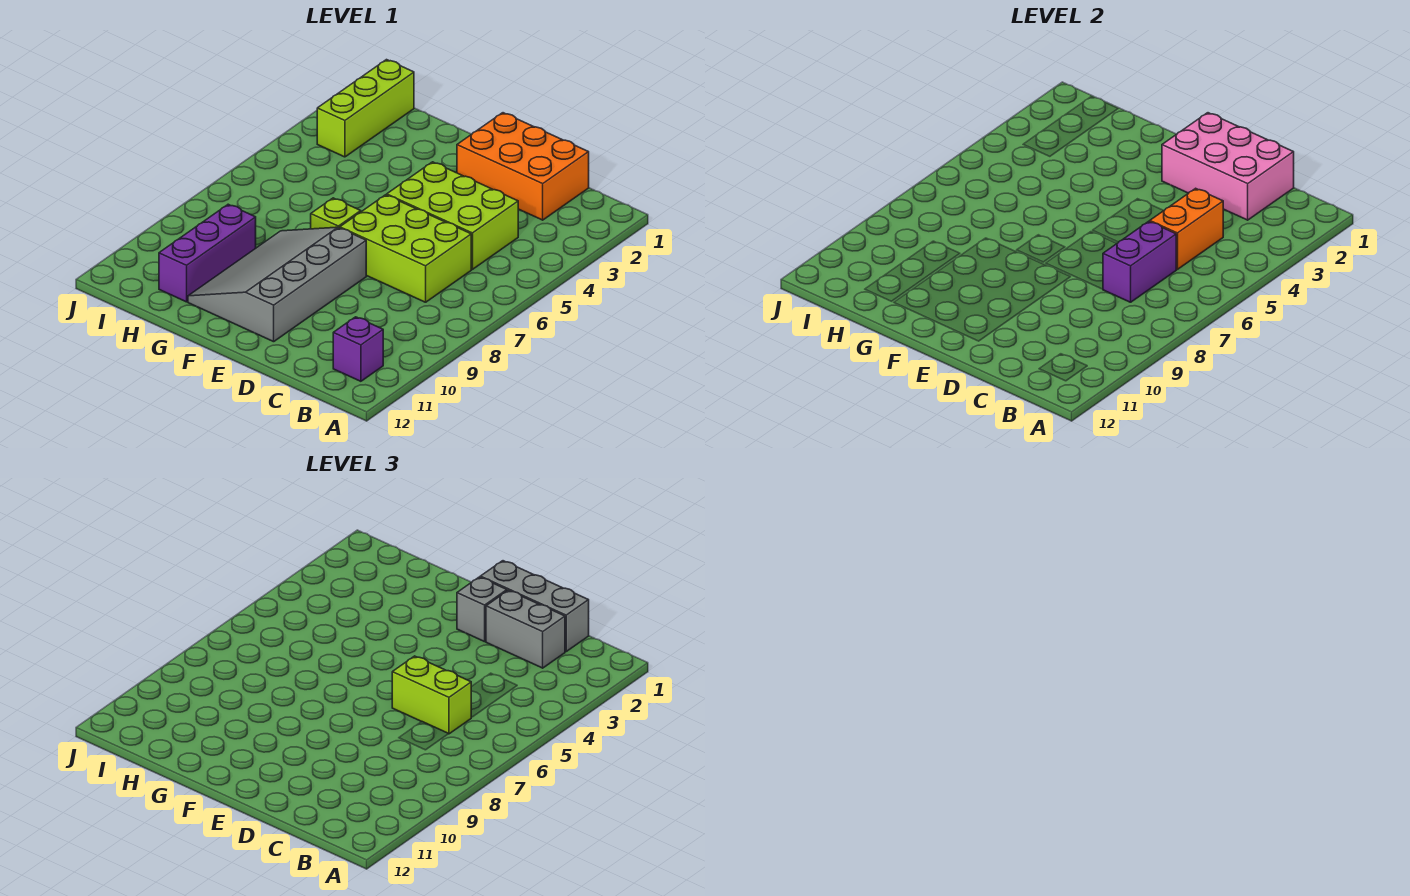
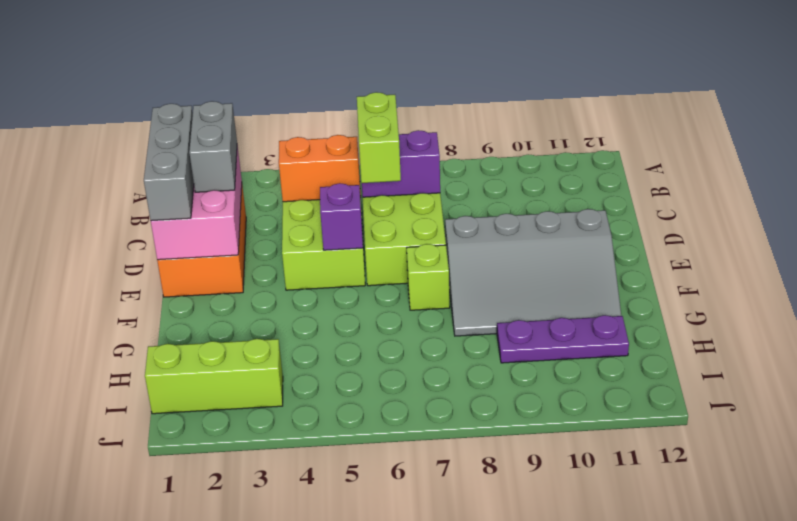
purple 1x1 brick [333,317,383,381] -> purple 1x1 brick moved to [320,183,363,250]
grey 1x1 brick [457,577,507,642] -> none
purple 1x3 brick [159,204,256,302] -> purple 1x3 plate [497,315,629,363]

